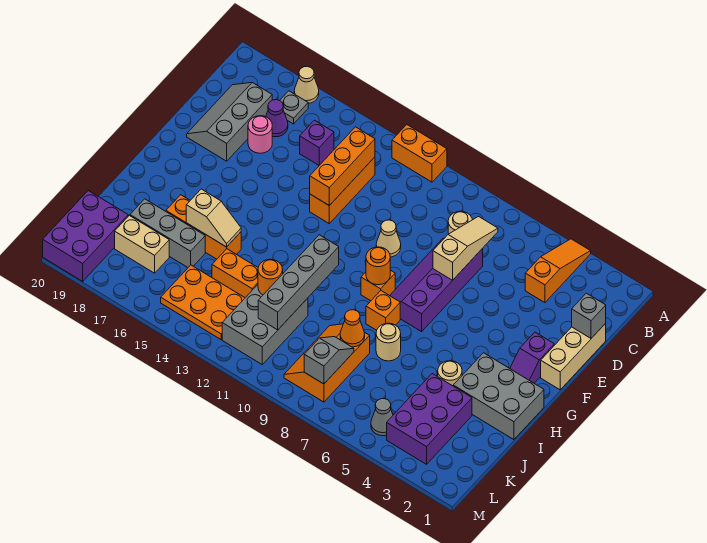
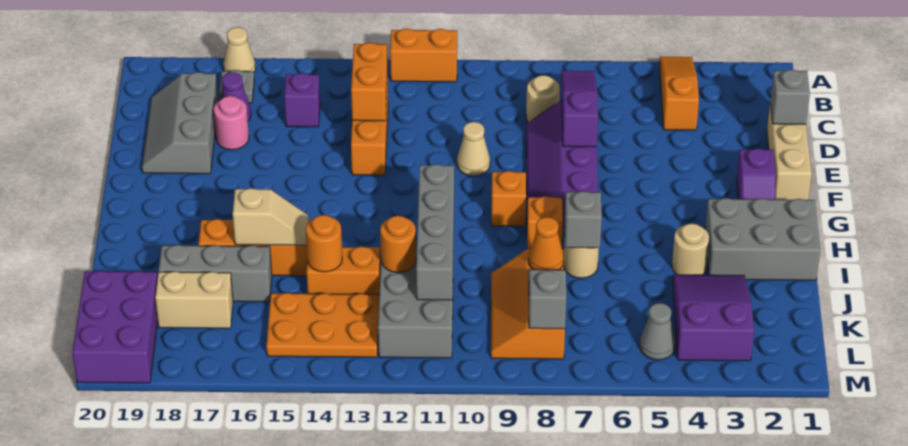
tan 1x3 slope [433,217,498,280] -> purple 1x3 slope [561,71,598,147]
orange 1x3 brick [310,127,375,206] -> orange 1x2 brick [351,43,388,121]
orange 1x1 round brick [366,247,390,285] -> orange 1x1 round brick moved to [306,215,342,272]
none -> grey 1x1 brick [565,191,602,248]
purple 2x3 brick [387,374,472,464] -> purple 2x3 slope [673,275,754,361]

